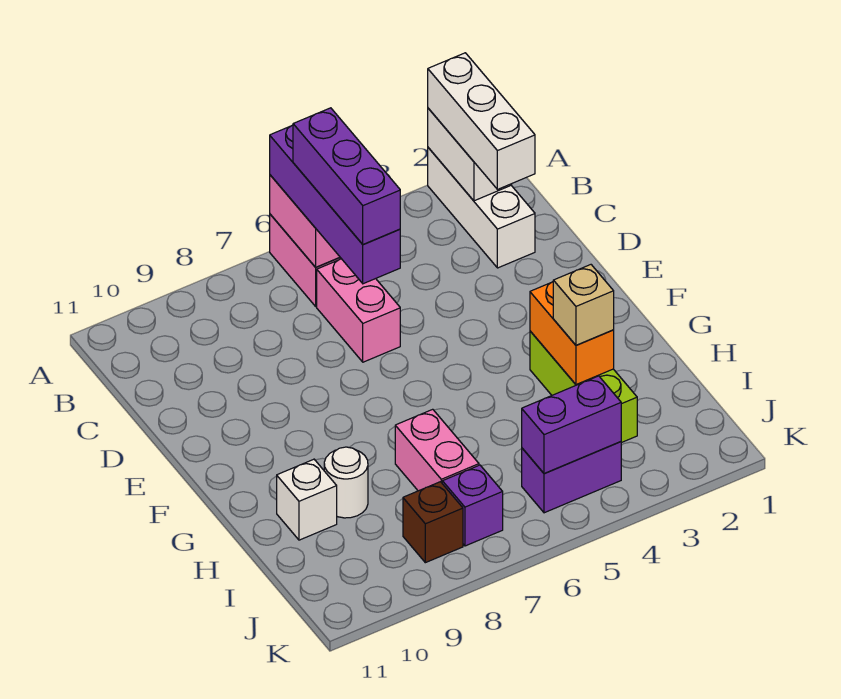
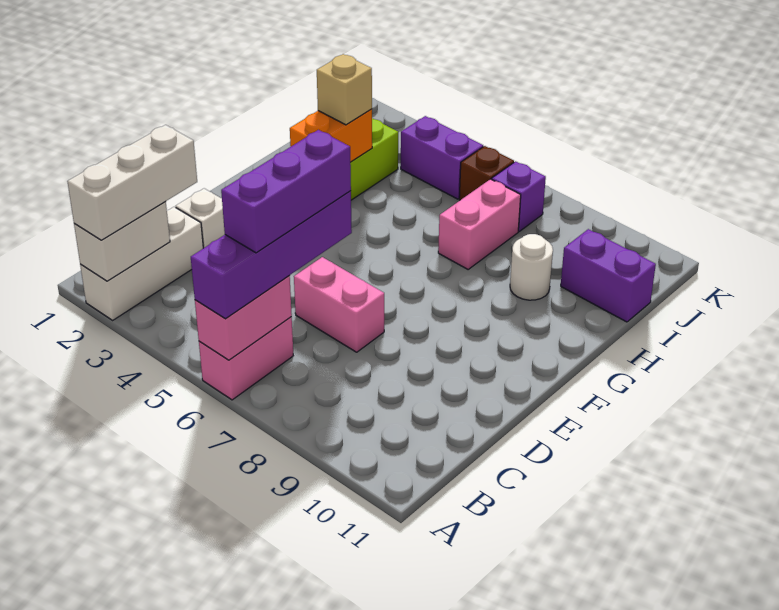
pink 1x2 brick [317,259,400,362] -> pink 1x2 brick turned to [294,257,384,352]
white 1x1 brick [277,459,337,540] -> white 1x1 brick moved to [176,188,225,248]
purple 1x2 brick [522,376,621,473] -> purple 1x2 brick moved to [561,229,656,322]
brown 1x1 brick [403,482,463,563] -> brown 1x1 brick moved to [459,146,514,200]

